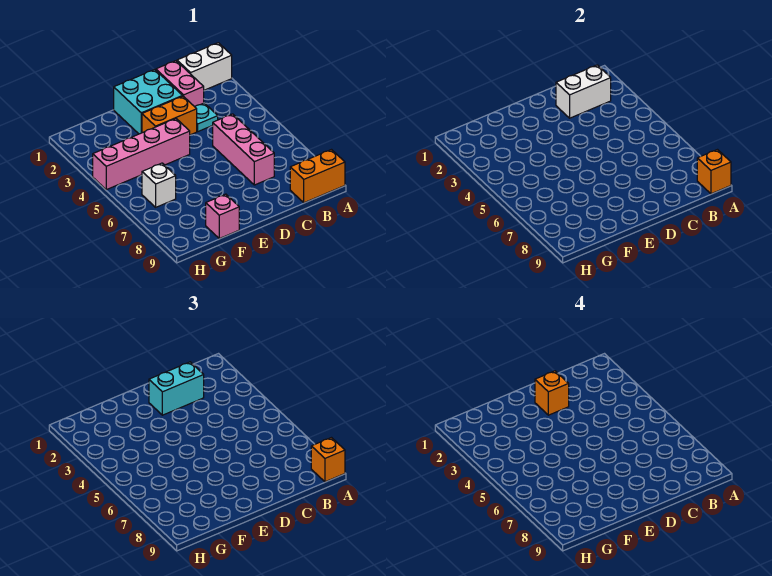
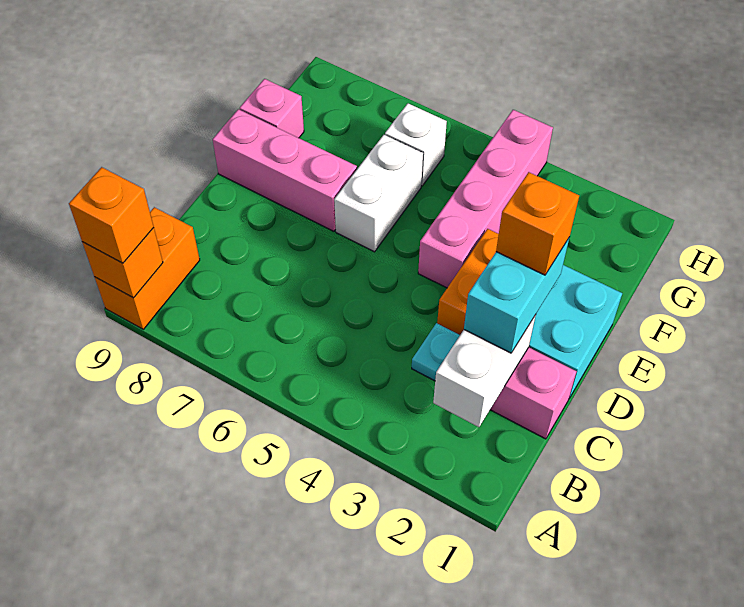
white 1x2 brick [177,43,232,90] -> white 1x2 brick moved to [334,135,423,252]
pink 1x3 brick [213,114,274,185] -> pink 1x3 brick moved to [213,109,357,231]

